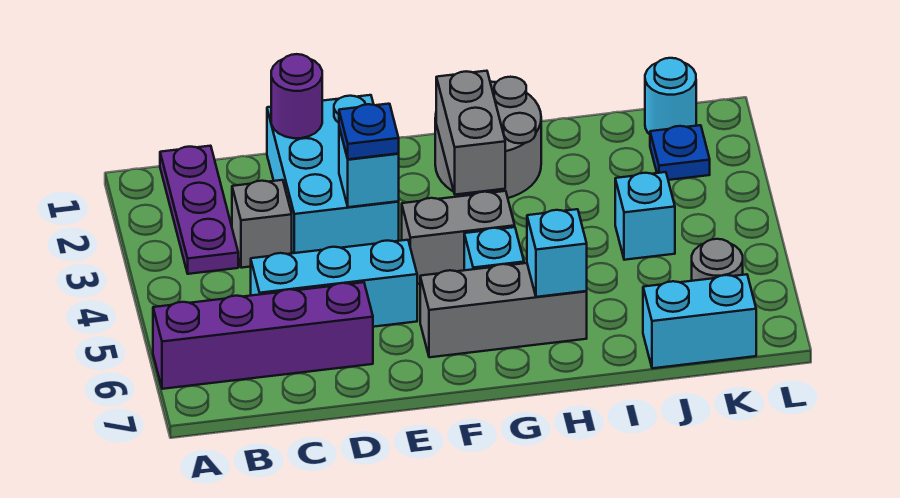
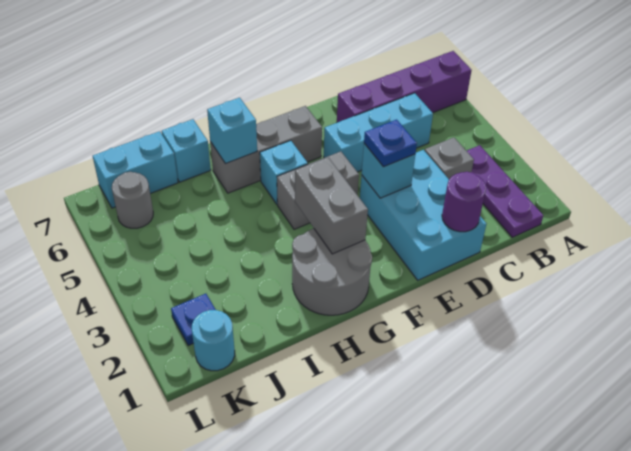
cyan 1x1 brick [615,172,675,260] -> cyan 1x1 brick moved to [162,119,211,182]

